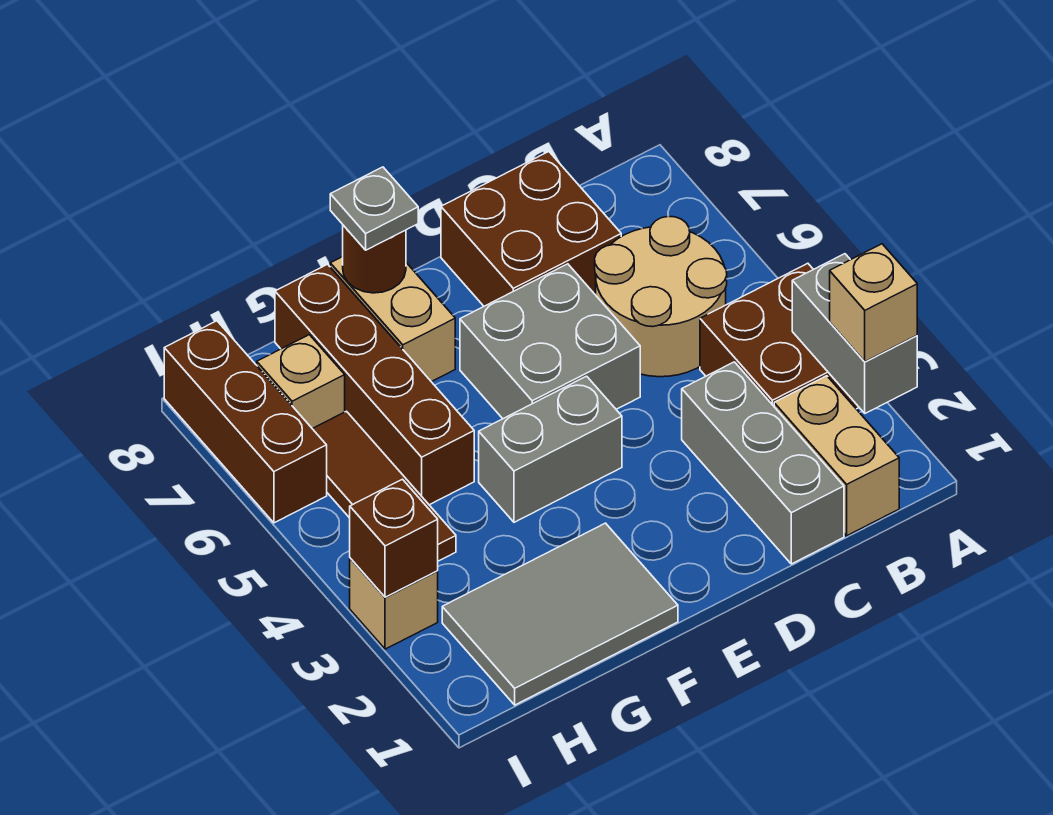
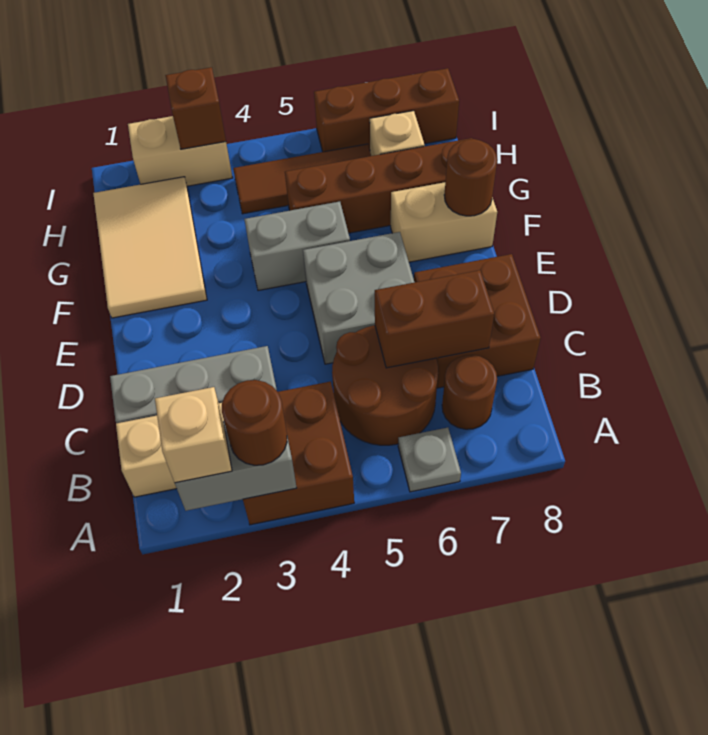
none -> brown 1x1 round brick [222,380,287,465]
tan 2x2 round brick [595,216,727,377] -> brown 2x2 round brick [332,325,438,445]
none -> brown 1x1 round brick [442,355,497,429]
none -> brown 1x2 brick [375,270,494,368]
grey 1x2 brick [479,376,622,522] -> grey 1x2 brick turned to [244,202,350,291]
grey 2x3 tile [442,523,678,705] -> tan 2x3 tile [93,177,207,318]
grey 1x1 plate [330,167,418,250] -> grey 1x1 plate moved to [398,428,461,492]
tan 1x1 brick [350,558,438,649] -> tan 1x2 brick [128,116,233,186]

